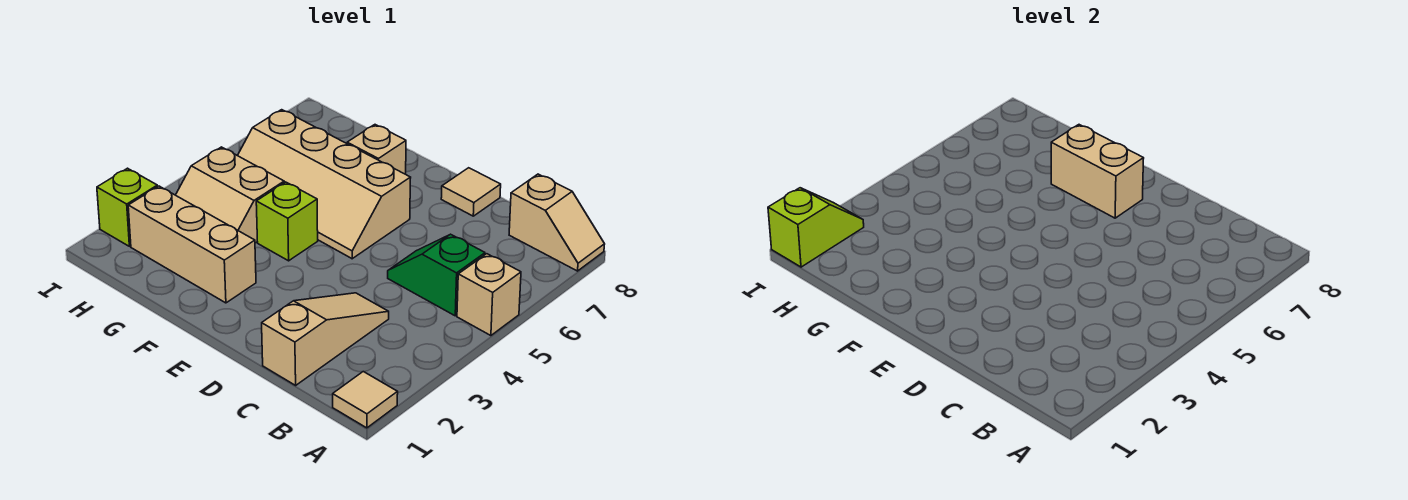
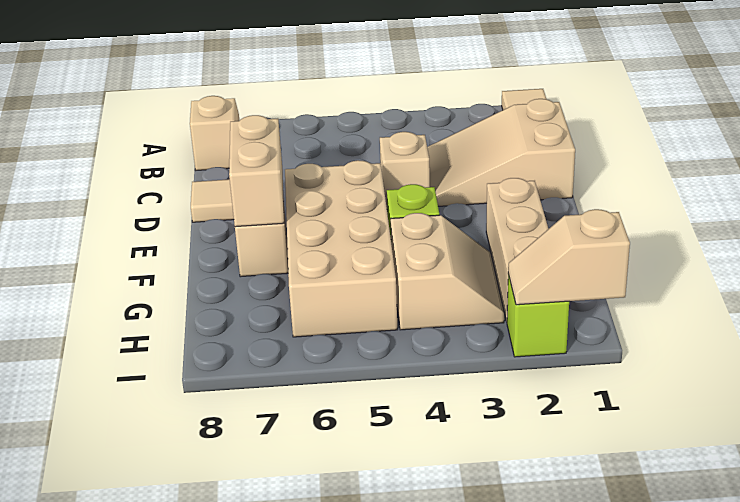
tan 1x1 brick [457,254,521,336] -> tan 1x1 brick moved to [380,132,430,207]
green 1x2 slope [388,234,485,316] -> none
tan 1x3 slope [262,293,389,385] -> tan 2x3 slope [427,99,575,206]
tan 2x4 slope [238,110,411,259] -> tan 2x4 brick [285,160,398,337]
lime 1x2 slope [768,188,864,267] -> tan 1x2 slope [508,209,630,305]

